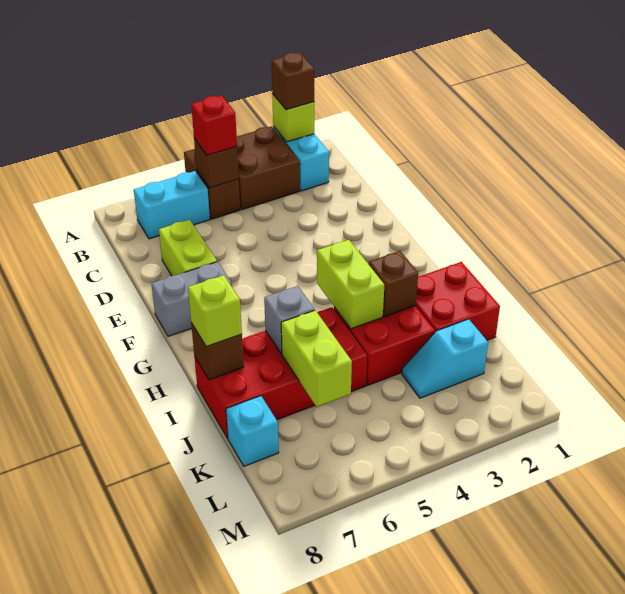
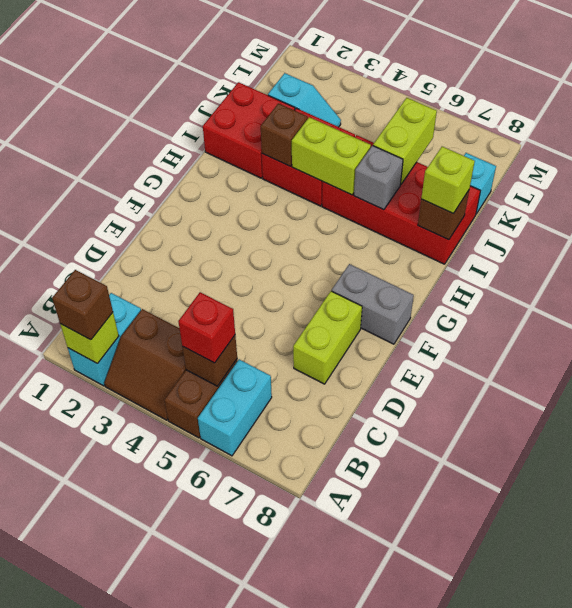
brown 2x2 brick [237,126,300,210] -> brown 2x2 slope [104,309,186,420]
cyan 1x2 brick [134,171,210,239] -> cyan 1x2 brick turned to [198,359,272,456]
lime 1x2 brick [317,240,384,329] -> lime 1x2 brick turned to [292,117,371,195]

